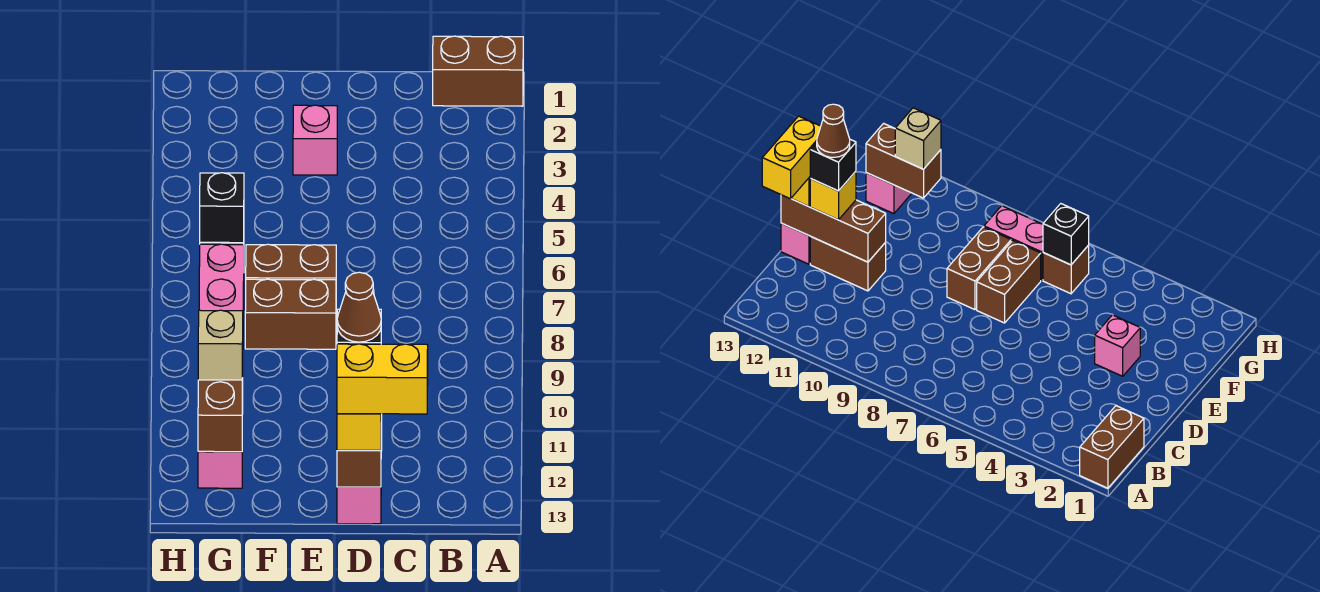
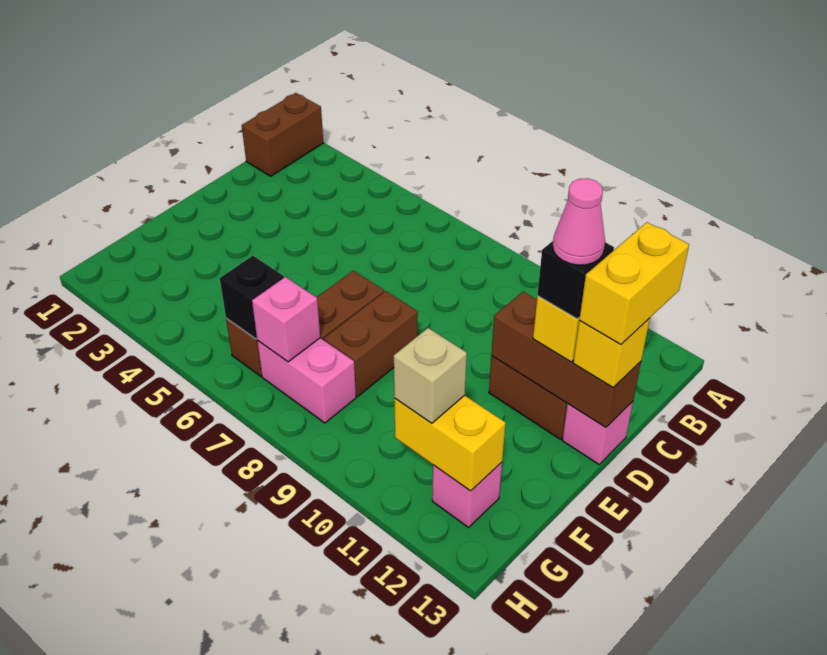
brown 1x1 cone [337,272,381,342] -> pink 1x1 cone [553,178,605,265]
pink 1x1 brick [293,105,337,175] -> pink 1x1 brick moved to [252,277,320,362]
brown 1x2 brick [198,378,243,452] -> yellow 1x2 brick [394,395,505,491]

